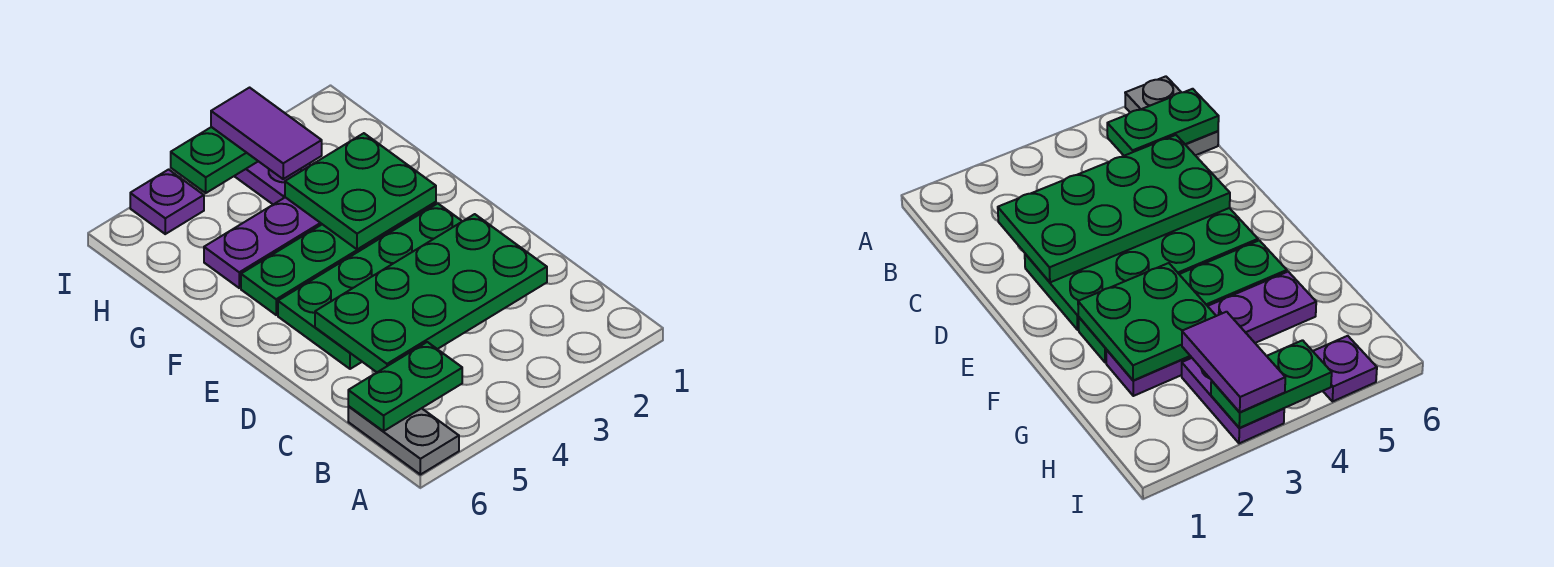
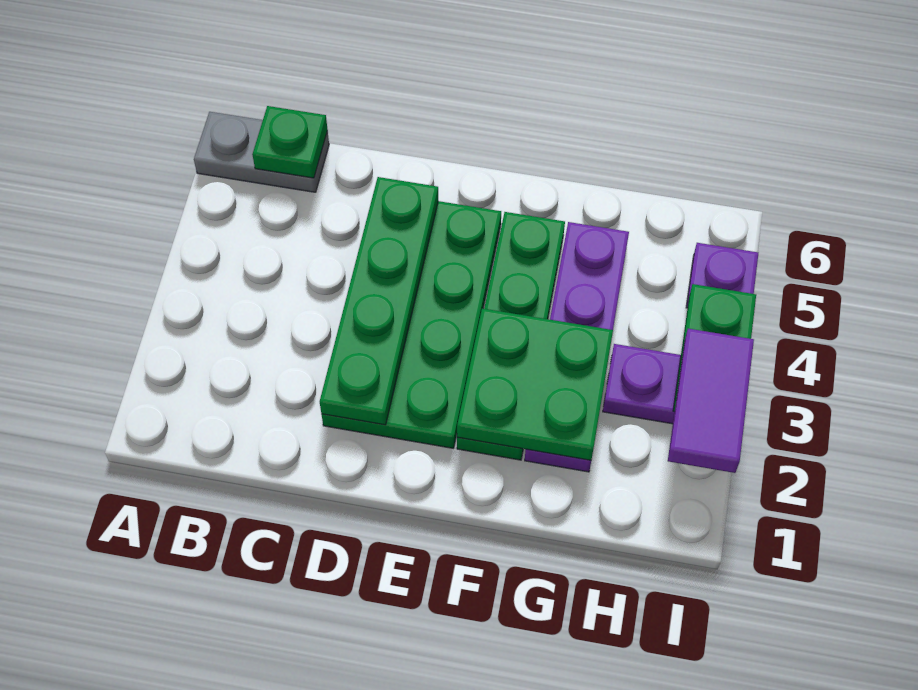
green 1x2 plate [348,342,462,431] -> green 1x1 plate [252,106,328,178]
green 2x4 plate [315,214,547,372] -> green 1x4 plate [320,177,438,425]
purple 1x2 tile [211,88,322,179] -> purple 1x2 tile turned to [668,329,754,473]

